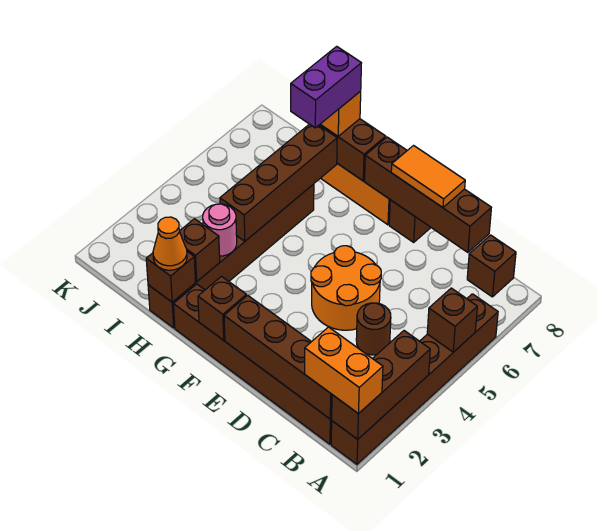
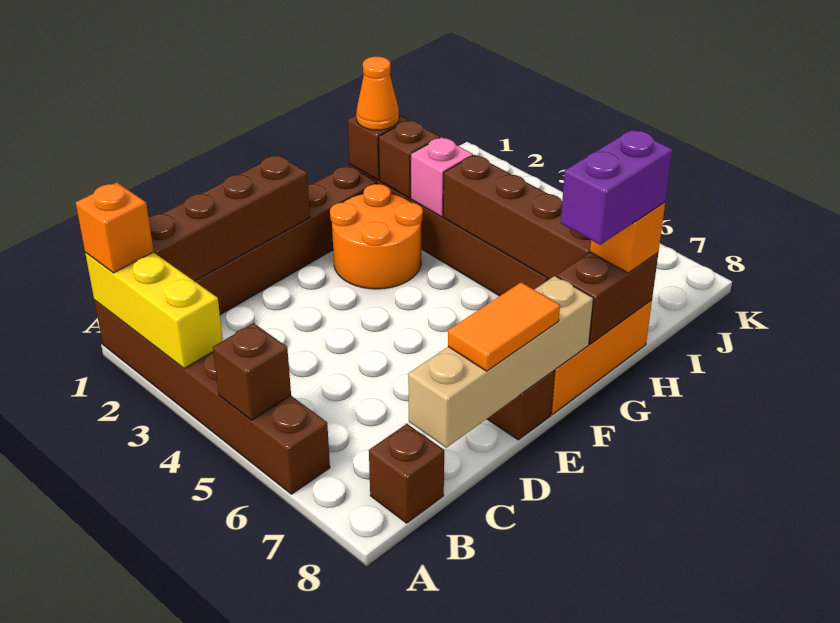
brown 1x3 brick [332,331,430,439] -> yellow 1x3 brick [85,252,223,368]
orange 1x2 brick [305,327,383,413] -> orange 1x1 brick [76,182,154,273]
brown 1x1 round brick [356,303,391,355] -> none
brown 1x4 brick [365,137,491,252] -> tan 1x4 brick [408,276,593,448]
orange 2x2 round brick [311,246,381,330] -> orange 2x2 round brick moved to [330,184,423,289]
brown 1x1 brick [198,276,246,340] -> none
pink 1x1 round brick [203,204,237,256] -> pink 1x1 brick [411,137,473,217]
purple 1x2 brick [291,46,361,128] -> purple 1x2 brick turned to [561,130,673,245]

